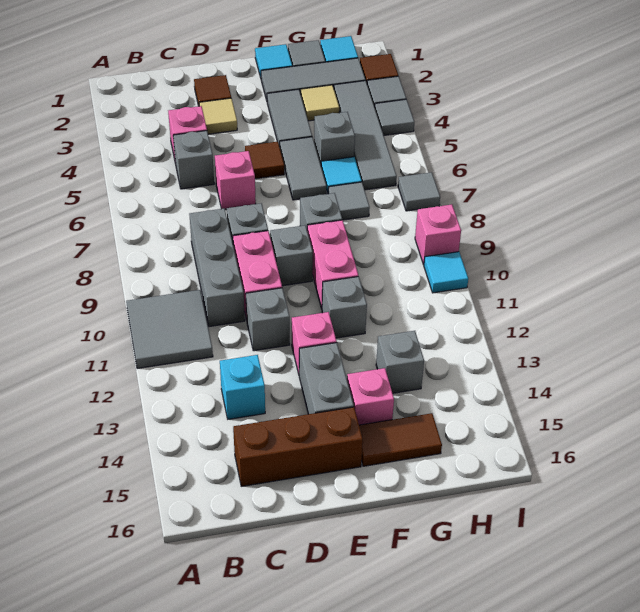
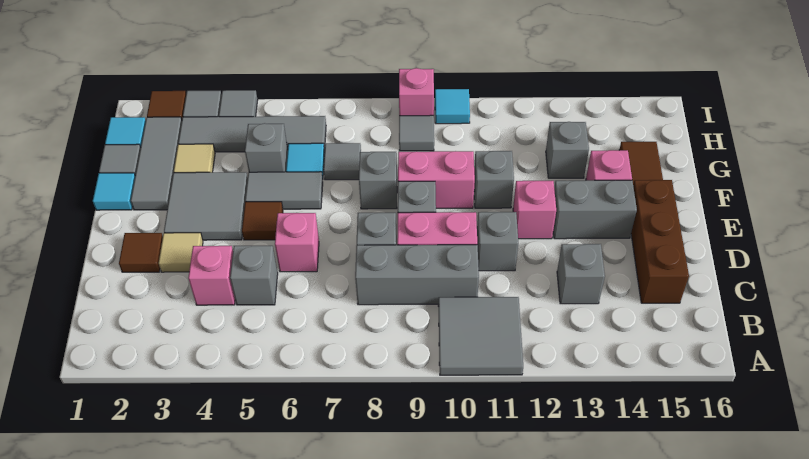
cyan 1x1 brick [220,355,265,419] -> grey 1x1 brick [557,244,605,304]
grey 1x2 tile [267,89,312,147] -> grey 2x2 tile [164,172,248,240]
grey 1x1 tile [398,172,440,211] -> grey 1x1 tile moved to [399,115,434,151]

